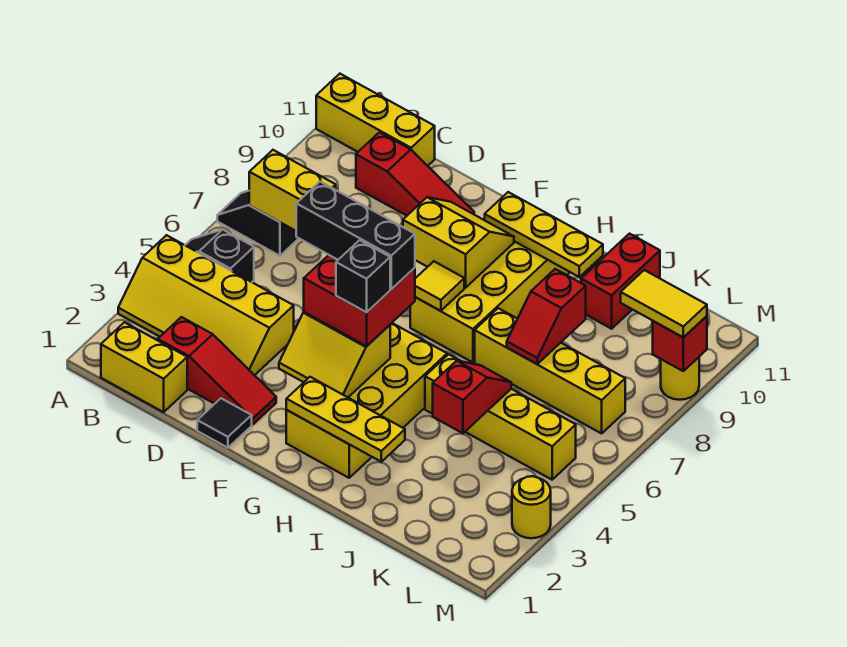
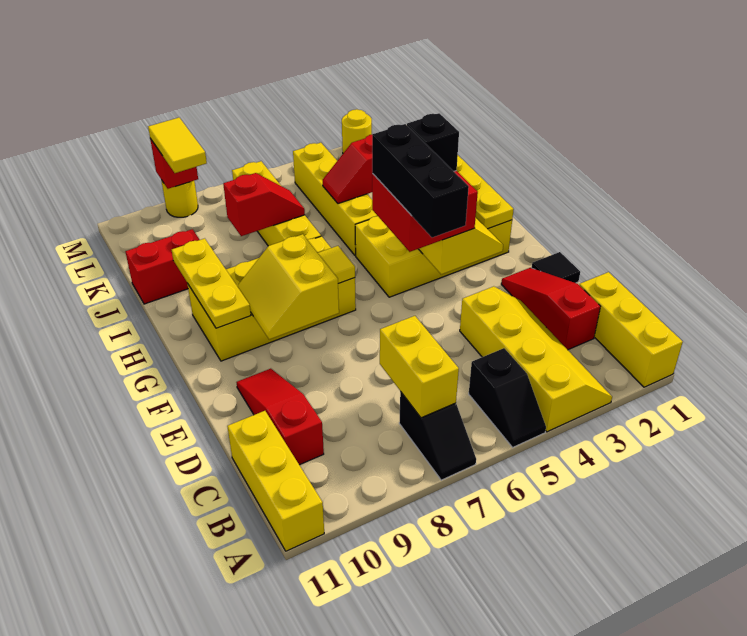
yellow 1x2 brick [101,322,187,412] -> yellow 1x3 brick [579,272,683,387]

